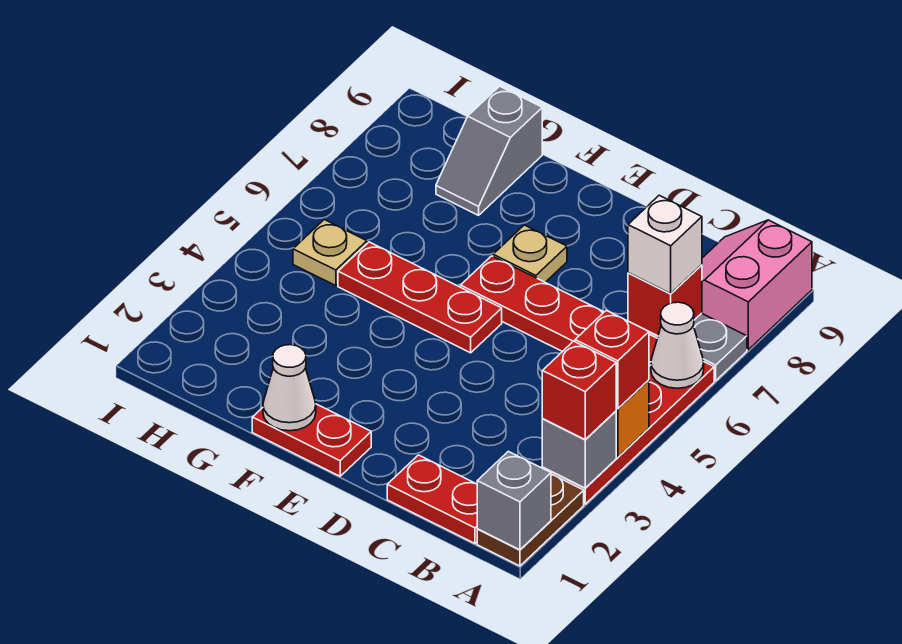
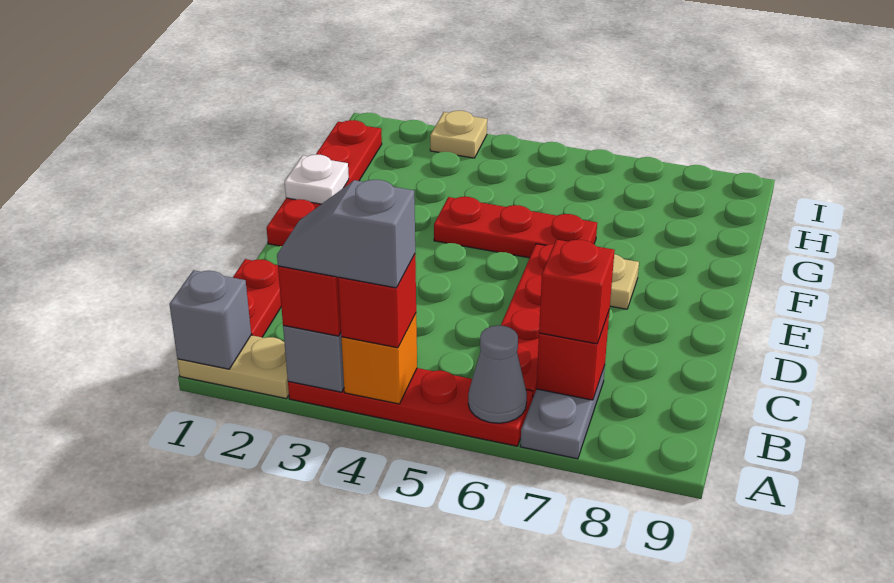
brown 1x2 plate [477,474,584,566] -> tan 1x2 plate [177,335,289,399]
white 1x1 cone [651,302,704,388] -> grey 1x1 cone [468,325,527,423]
pink 2x2 slope [702,220,812,350] -> none
white 1x1 brick [628,195,702,294] -> red 1x1 brick [539,240,615,344]
red 1x2 plate [252,404,371,476] -> red 1x4 plate [267,120,382,246]
red 1x3 plate [338,242,502,353] -> red 1x3 plate turned to [434,197,597,258]
white 1x1 cone [263,345,316,431] -> white 1x1 plate [285,155,349,204]
grey 1x2 slope [436,86,542,215] -> grey 1x2 slope moved to [277,180,415,288]
tan 1x1 plate [293,220,367,286] -> tan 1x1 plate moved to [430,111,487,158]

